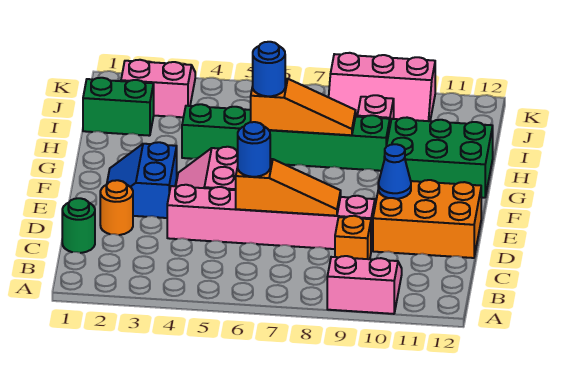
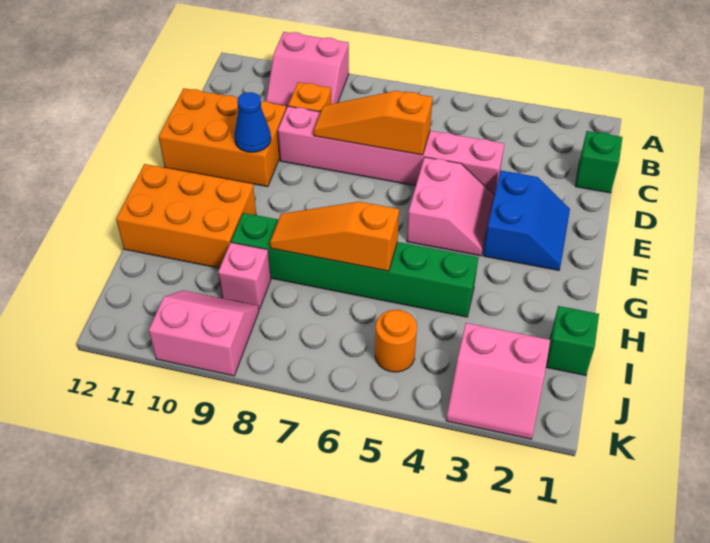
green 1x1 round brick [62,198,95,253] -> green 1x1 brick [575,131,622,193]
orange 1x1 round brick [100,180,133,235] -> orange 1x1 round brick moved to [375,310,417,372]
blue 1x1 round brick [238,122,270,177] -> none
green 2x3 brick [384,118,493,198] -> orange 2x3 brick [116,164,256,268]
blue 1x1 round brick [253,42,285,96] -> none
green 1x2 brick [83,78,154,136] -> green 1x1 brick [546,306,599,376]
pink 2x3 slope [329,53,435,121] -> pink 2x2 slope [149,290,259,376]

